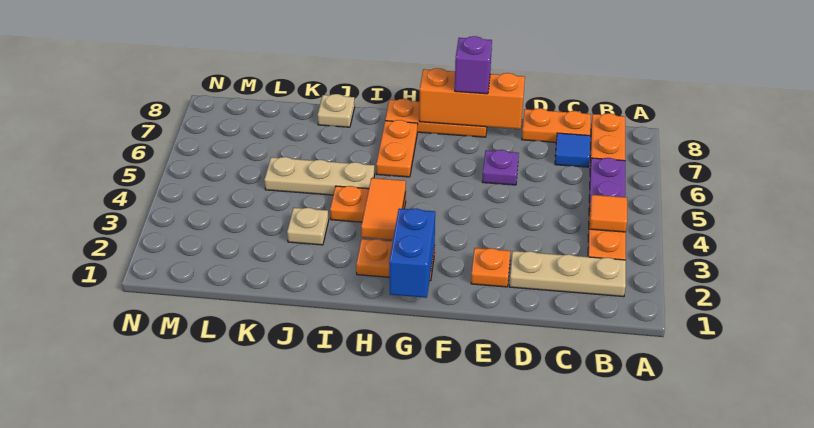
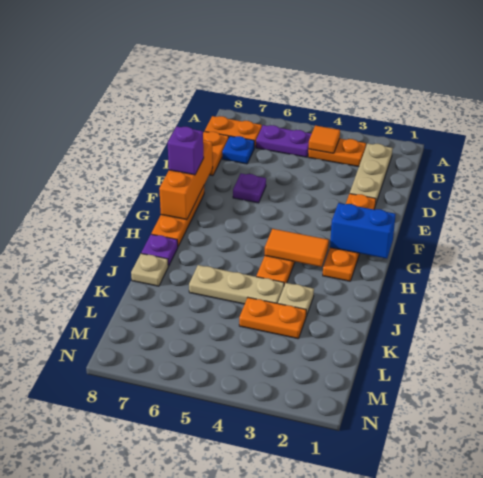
blue 1x1 tile [555,133,590,167] -> blue 1x1 plate [222,136,254,164]
orange 1x2 plate [376,120,418,177] -> orange 1x2 plate moved to [239,298,306,339]
tan 1x3 plate [264,157,375,195] -> tan 1x3 plate turned to [189,265,284,304]
none -> purple 1x1 plate [141,234,178,266]

